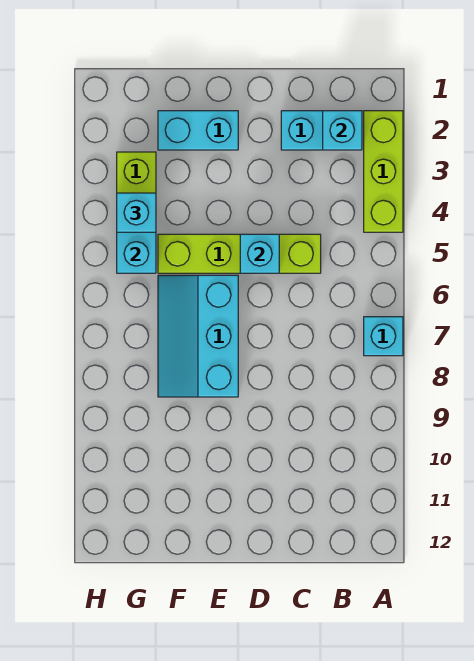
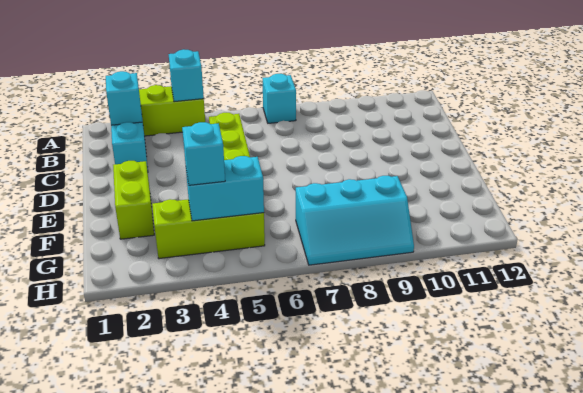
cyan 1x1 brick [240,234,279,273] -> cyan 1x1 brick moved to [169,49,204,102]
cyan 1x2 brick [158,111,238,150] -> lime 1x2 brick [113,161,154,239]
cyan 2x3 slope [158,275,238,397] -> cyan 2x3 slope moved to [296,176,414,265]

